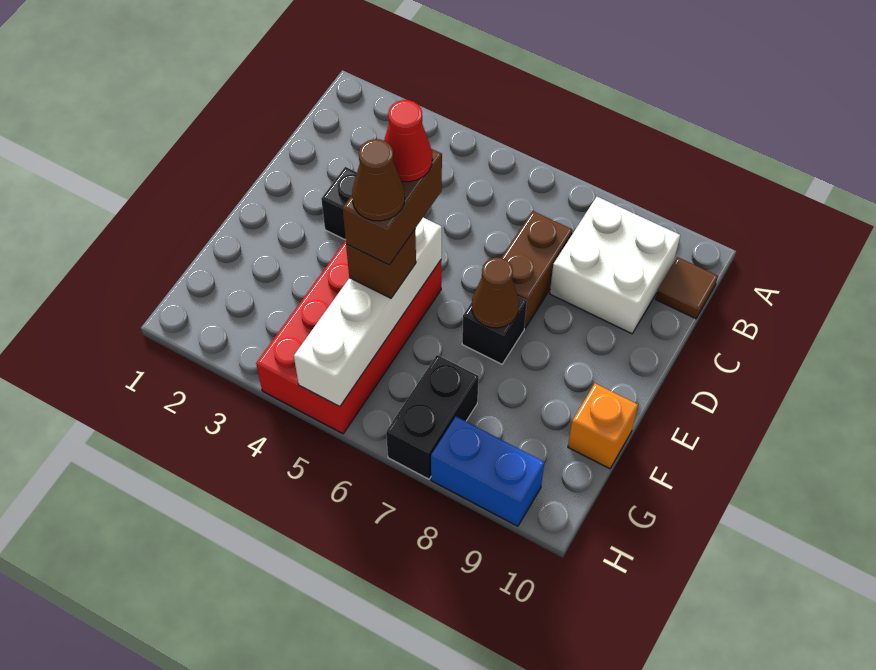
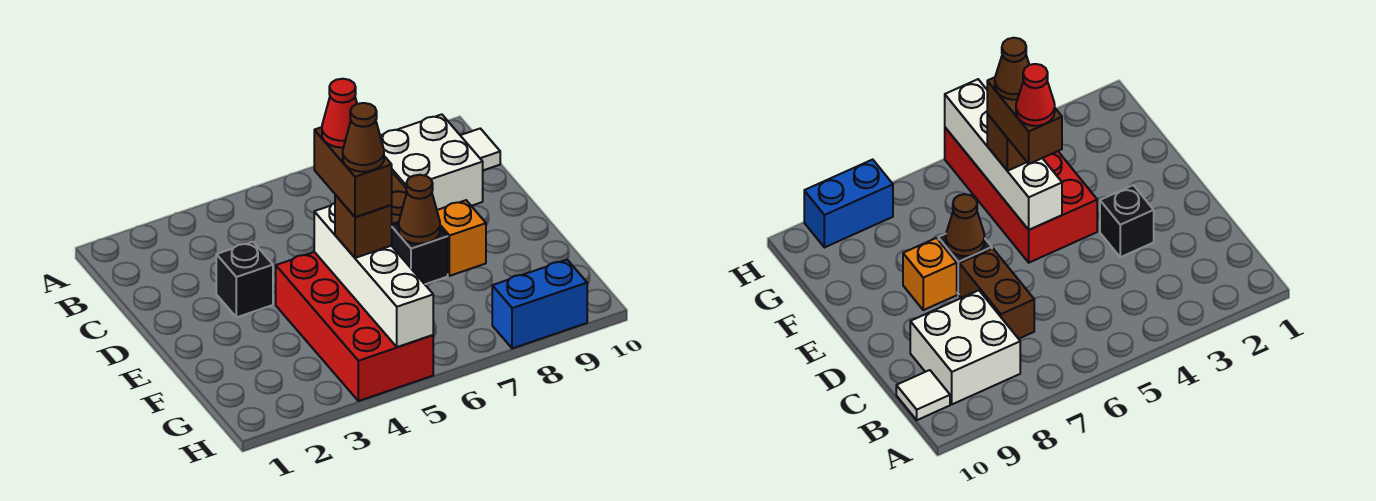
brown 1x1 tile [656,257,718,319] -> white 1x1 tile [460,128,500,170]
orange 1x1 brick [568,383,638,469] -> orange 1x1 brick moved to [437,200,486,276]
black 1x2 brick [386,355,479,479] -> none

